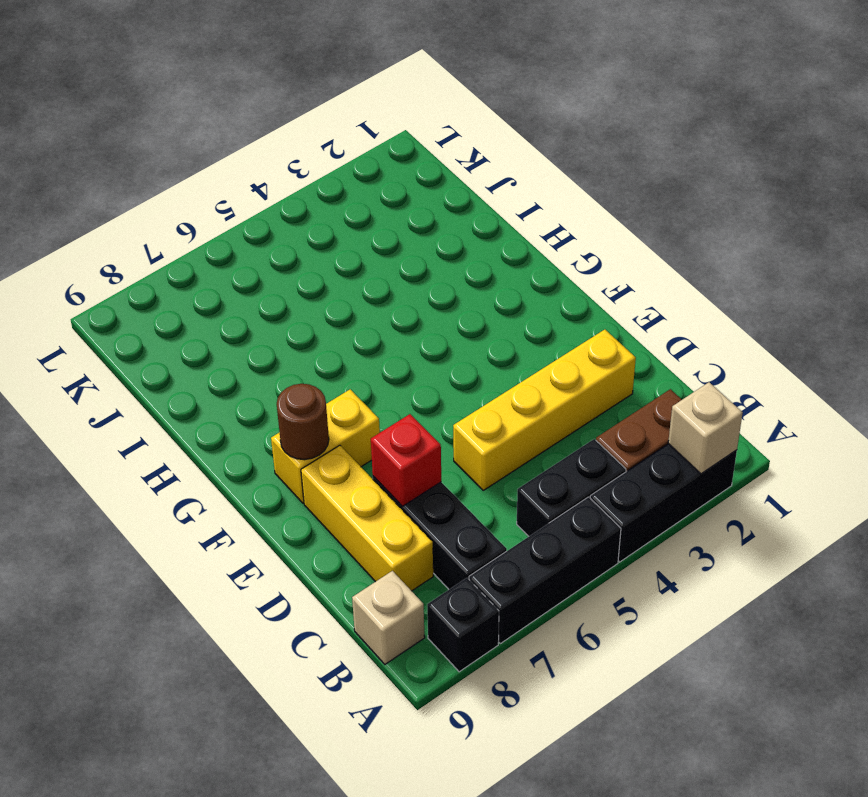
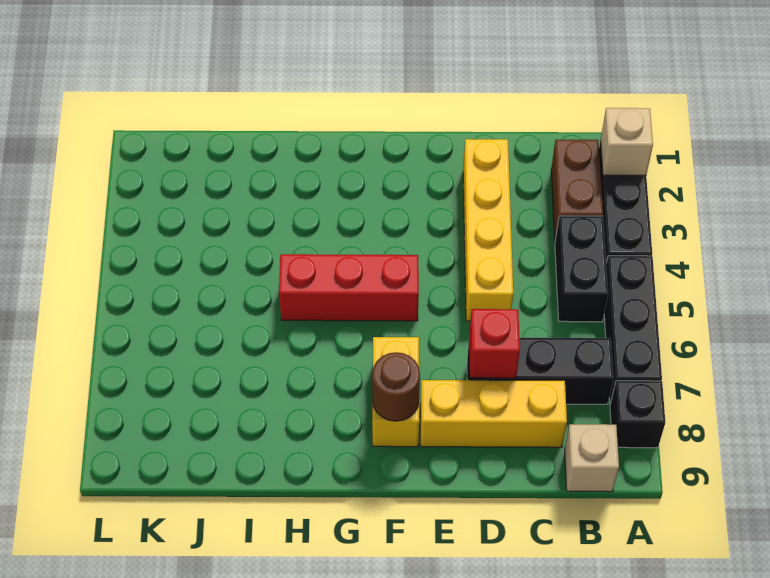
none -> red 1x3 brick [279,254,419,321]

